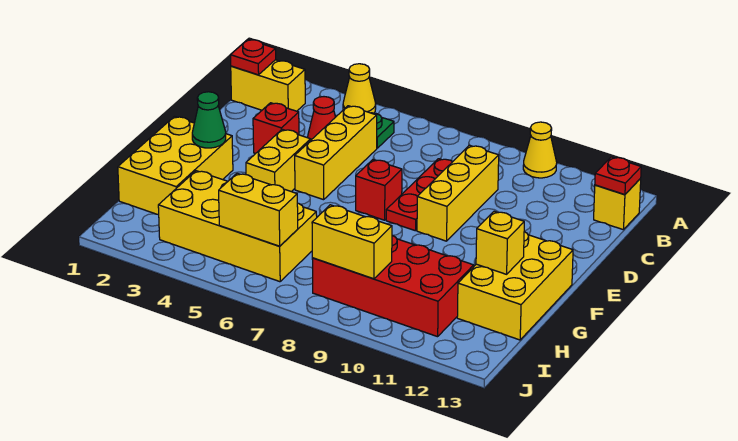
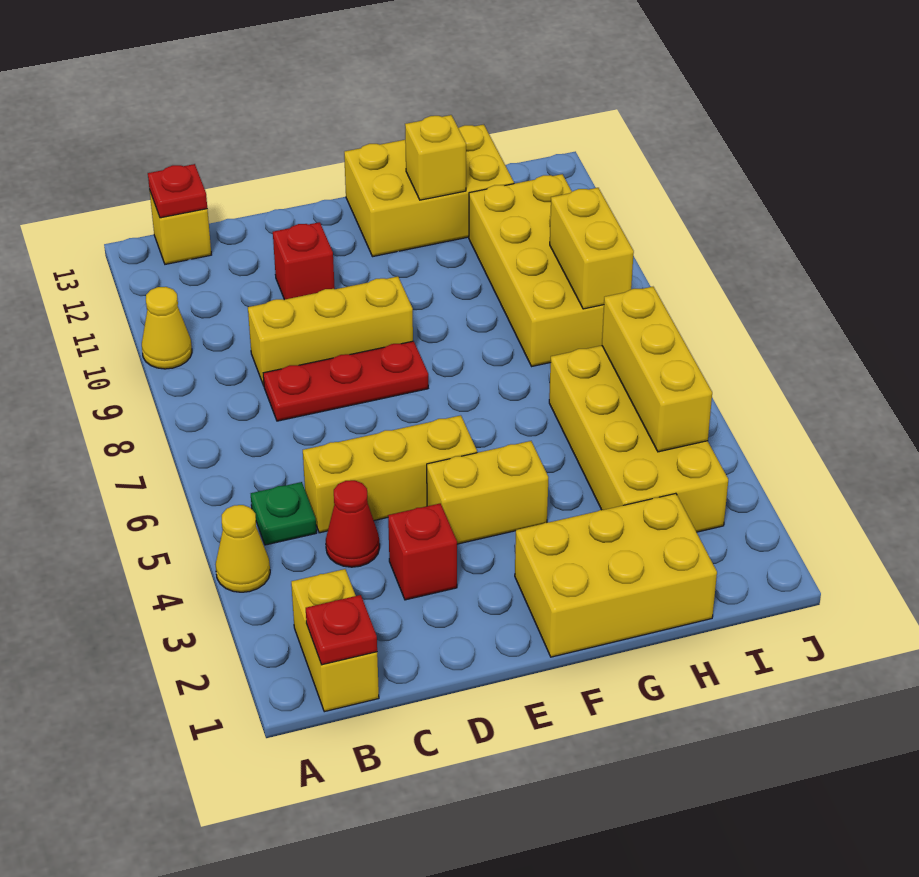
red 1x1 brick [356,160,402,220] -> red 1x1 brick moved to [273,222,335,300]
green 1x1 cone [192,92,226,148] -> none
red 2x4 brick [312,235,474,337] -> yellow 2x4 brick [469,174,604,366]
yellow 1x2 brick [219,173,298,246] -> yellow 1x3 brick [602,287,712,452]

